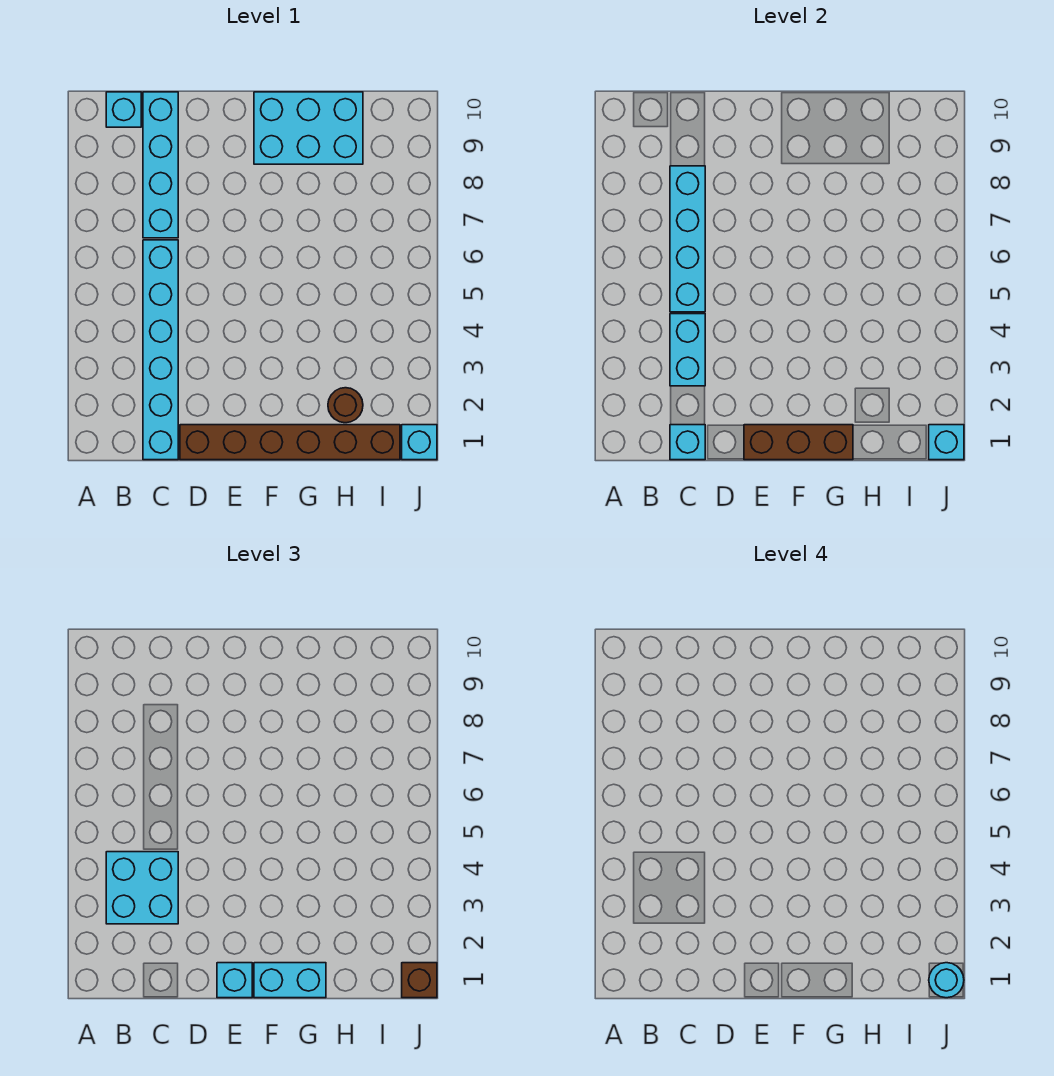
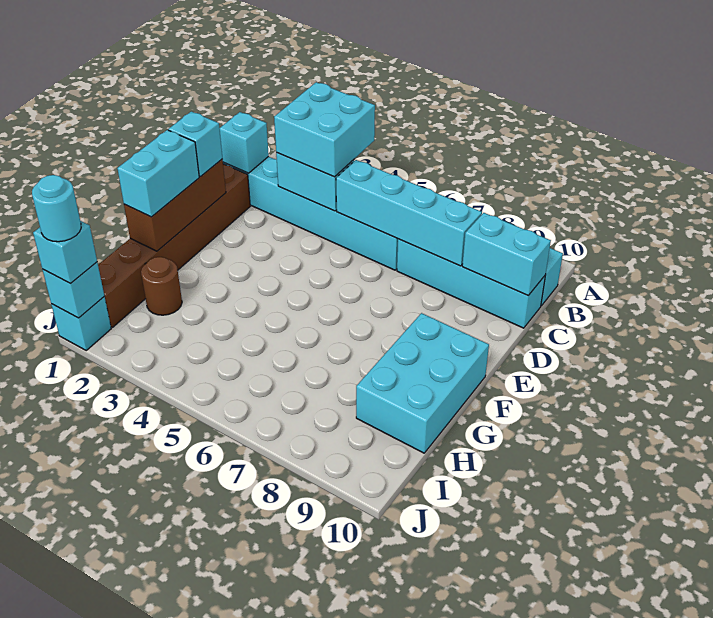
none -> cyan 1x2 brick [462,213,551,295]
brown 1x1 brick [402,963,437,998] -> cyan 1x1 brick [33,221,97,284]

